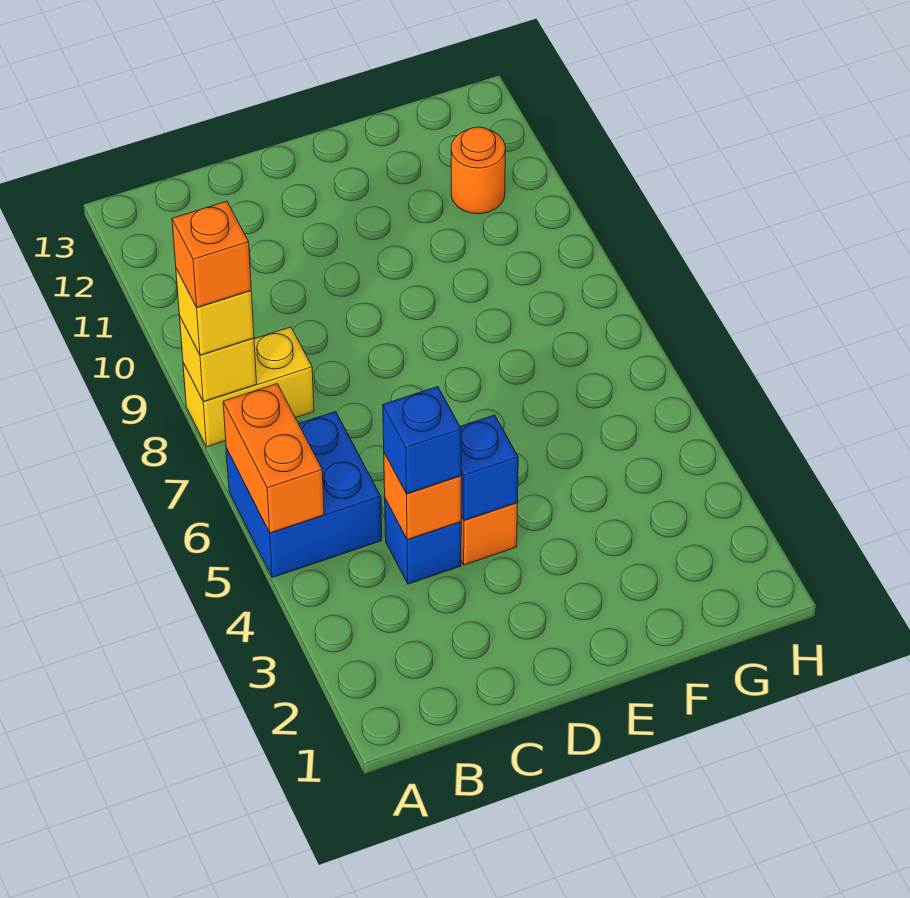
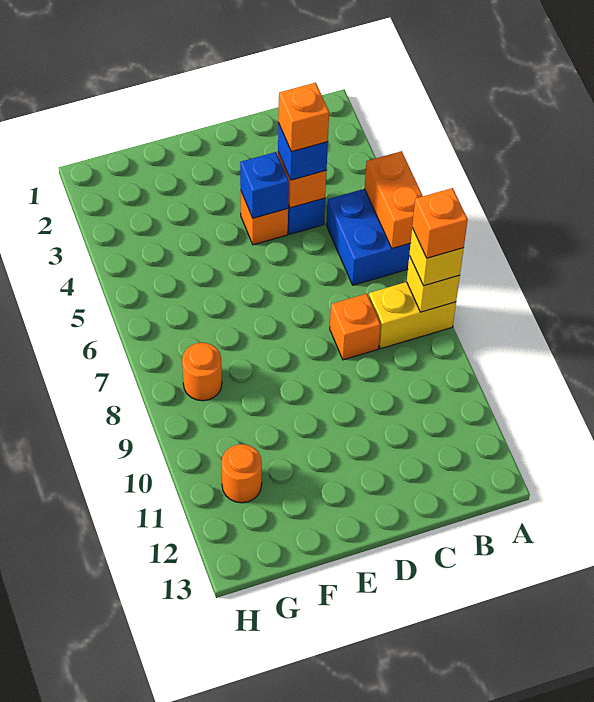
none -> orange 1x1 brick [278,83,329,152]
none -> orange 1x1 brick [330,294,381,360]
none -> orange 1x1 round brick [182,343,222,401]

